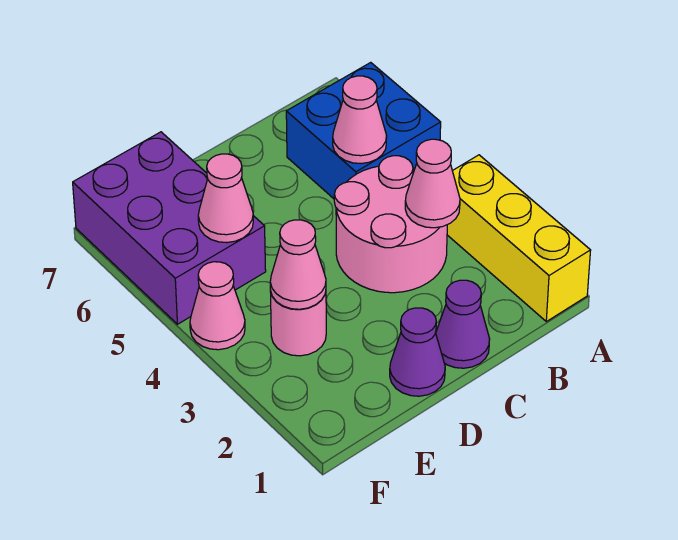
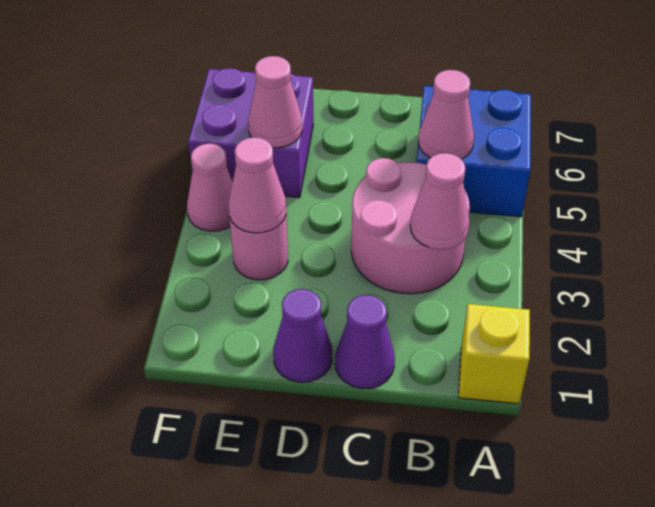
yellow 1x3 brick [447,155,591,321] -> yellow 1x1 brick [458,304,530,404]
purple 2x3 brick [73,132,266,324] -> purple 2x2 brick [188,68,313,198]

